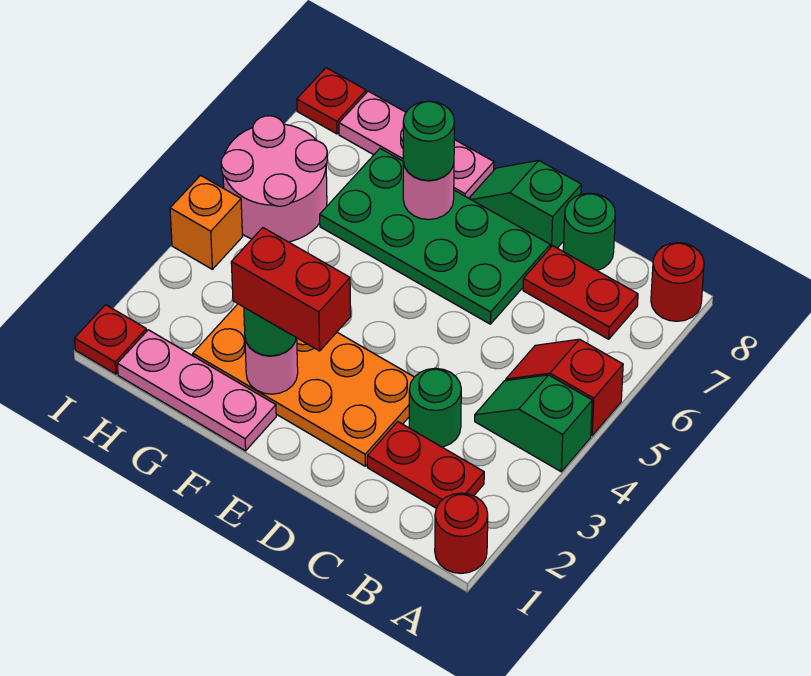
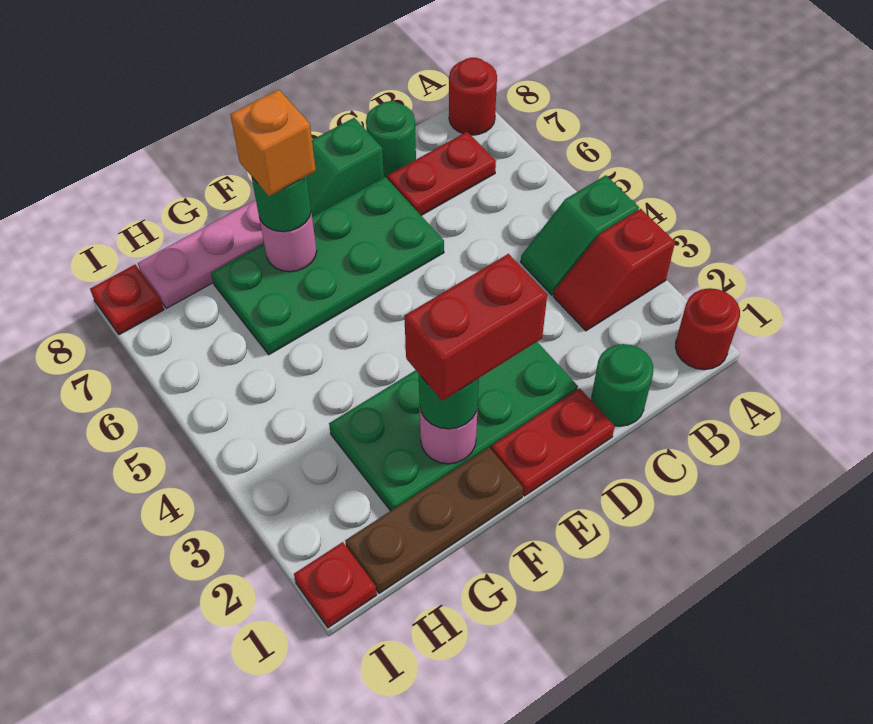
red 1x2 slope [506,339,623,435] -> red 1x2 slope moved to [554,209,675,331]
red 1x2 plate [367,422,484,508] -> red 1x2 plate moved to [491,388,615,496]
green 1x1 round brick [409,368,461,447] -> green 1x1 round brick moved to [591,344,654,426]
orange 2x4 plate [193,304,414,466] -> green 2x4 plate [329,342,578,511]
pink 1x3 plate [117,330,276,451] -> brown 1x3 plate [345,447,523,593]
pink 2x2 round brick [221,116,327,242] -> none
orange 1x1 brick [170,175,243,269] -> orange 1x1 brick moved to [230,90,316,196]

